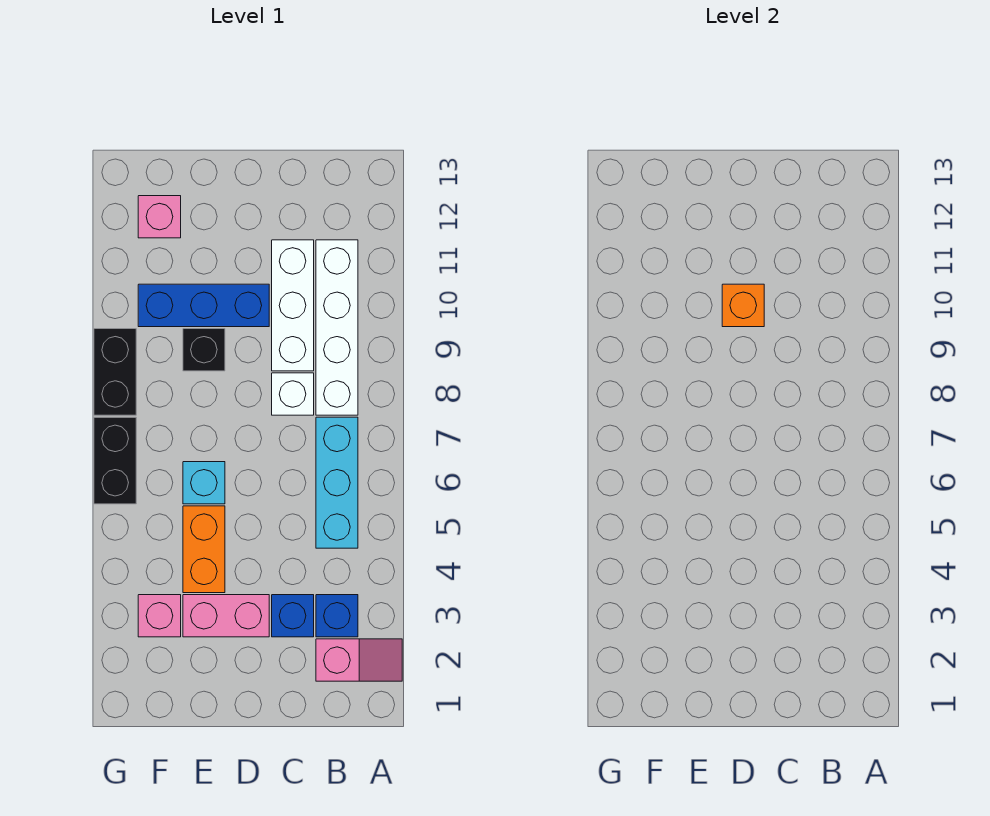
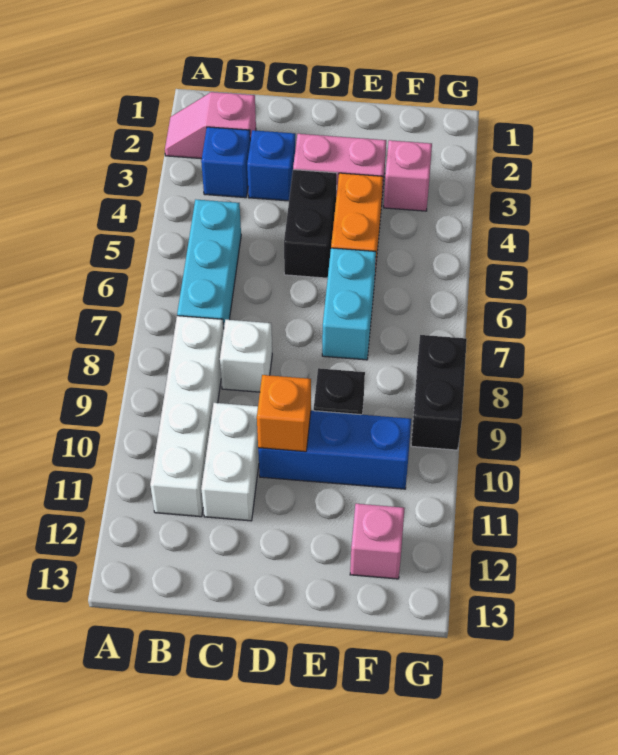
white 1x3 brick [272,240,314,371] -> white 1x2 brick [201,403,259,521]
cyan 1x1 brick [183,462,225,504] -> cyan 1x2 brick [322,248,376,360]
black 1x2 brick [94,417,136,504] -> black 1x2 brick moved to [284,170,337,278]

